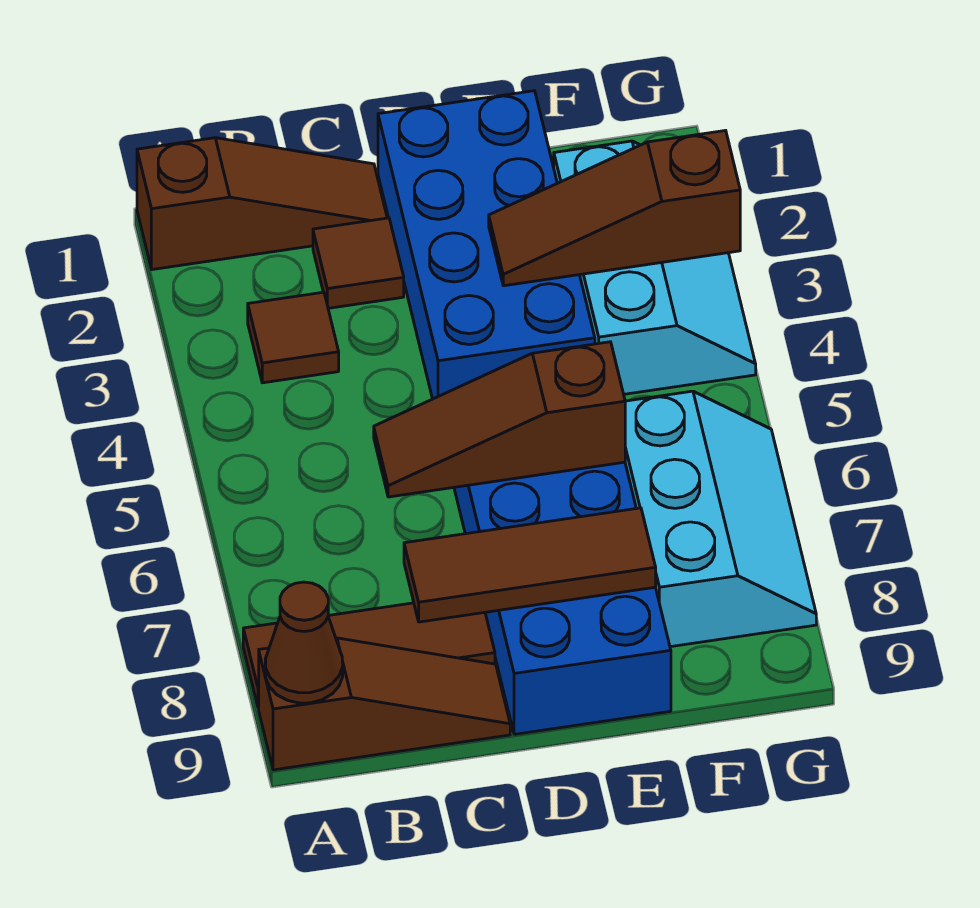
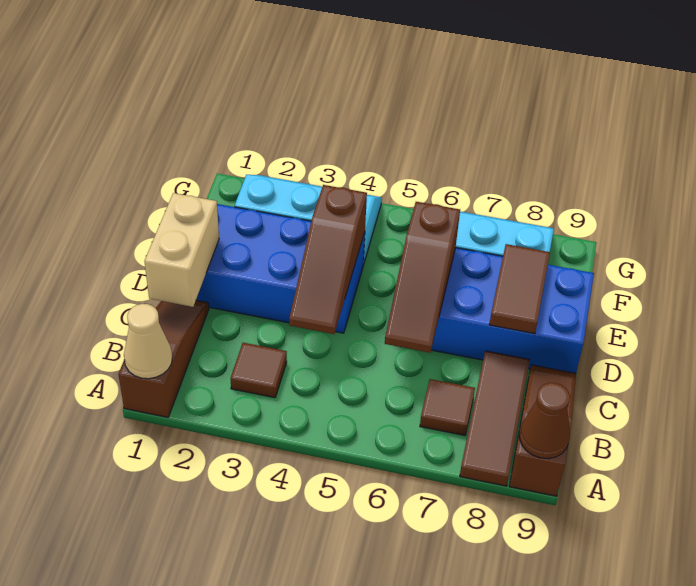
none -> tan 1x1 cone [124,304,172,379]
none -> tan 1x2 brick [144,193,219,307]
brown 1x1 tile [313,218,404,308] -> brown 1x1 tile moved to [420,379,475,436]
brown 1x3 tile [404,508,656,622] -> brown 1x2 tile [489,244,550,334]
brown 1x3 slope [489,130,740,286] -> brown 1x3 slope moved to [289,185,367,334]

